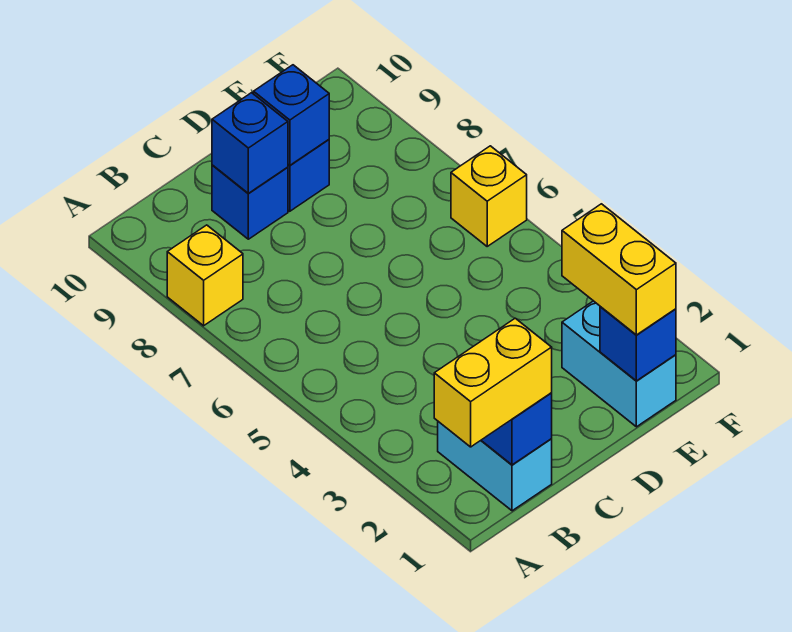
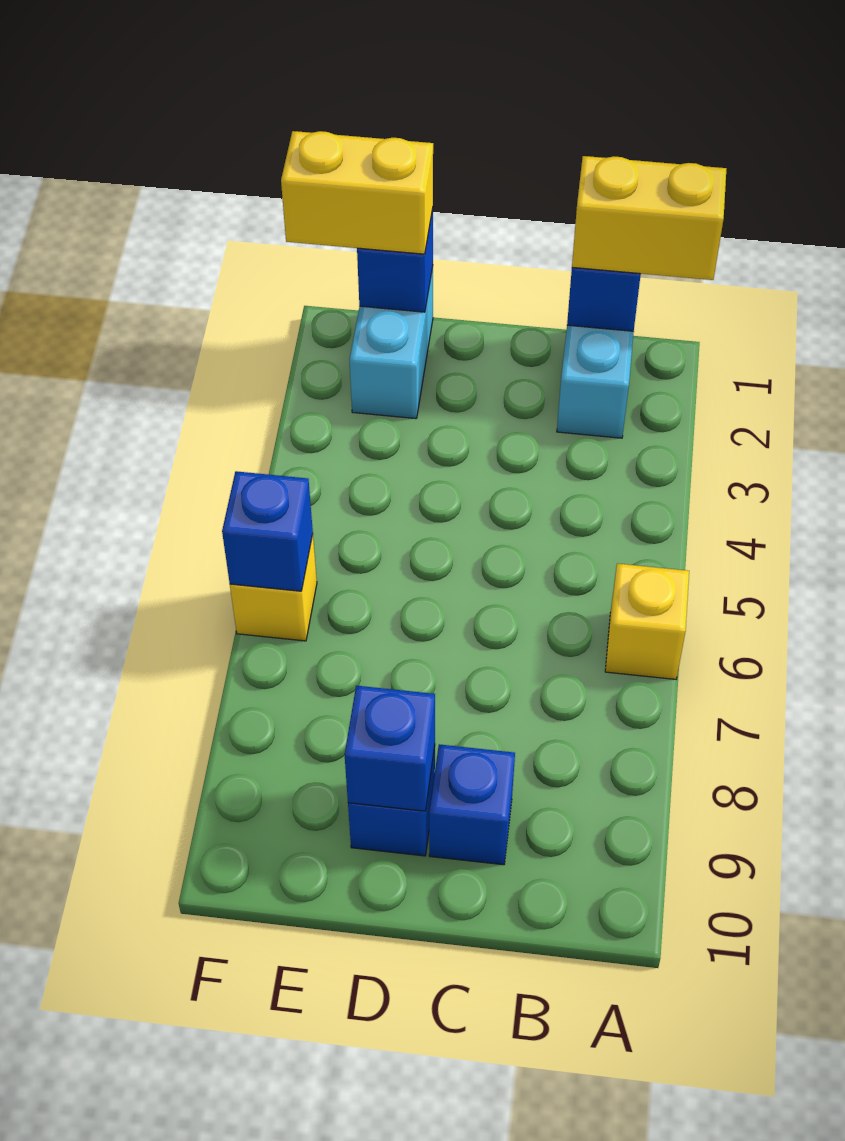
yellow 1x1 brick [167,225,243,326] -> yellow 1x1 brick moved to [605,563,689,679]
blue 1x1 brick [212,93,288,193] -> blue 1x1 brick moved to [222,471,313,591]
yellow 1x2 brick [562,204,676,335] -> yellow 1x2 brick turned to [281,131,433,254]

